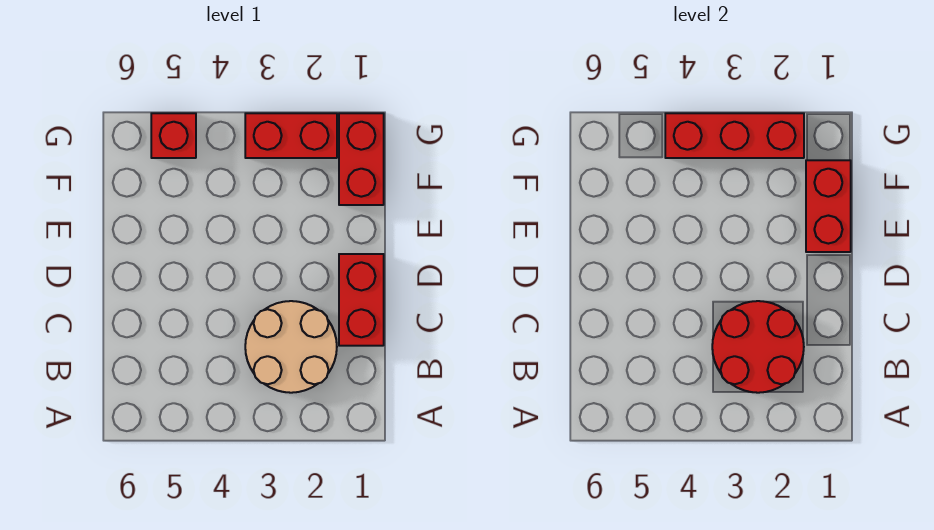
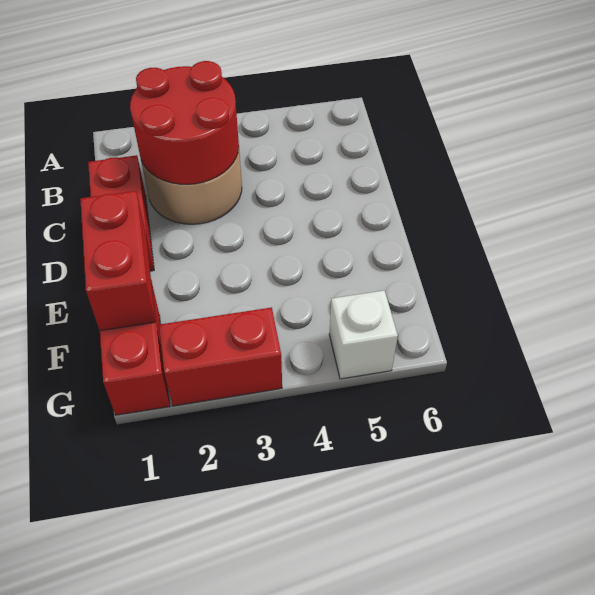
red 1x3 brick [665,113,804,158] -> none
red 1x1 brick [151,113,196,158] -> white 1x1 brick [329,290,398,379]

